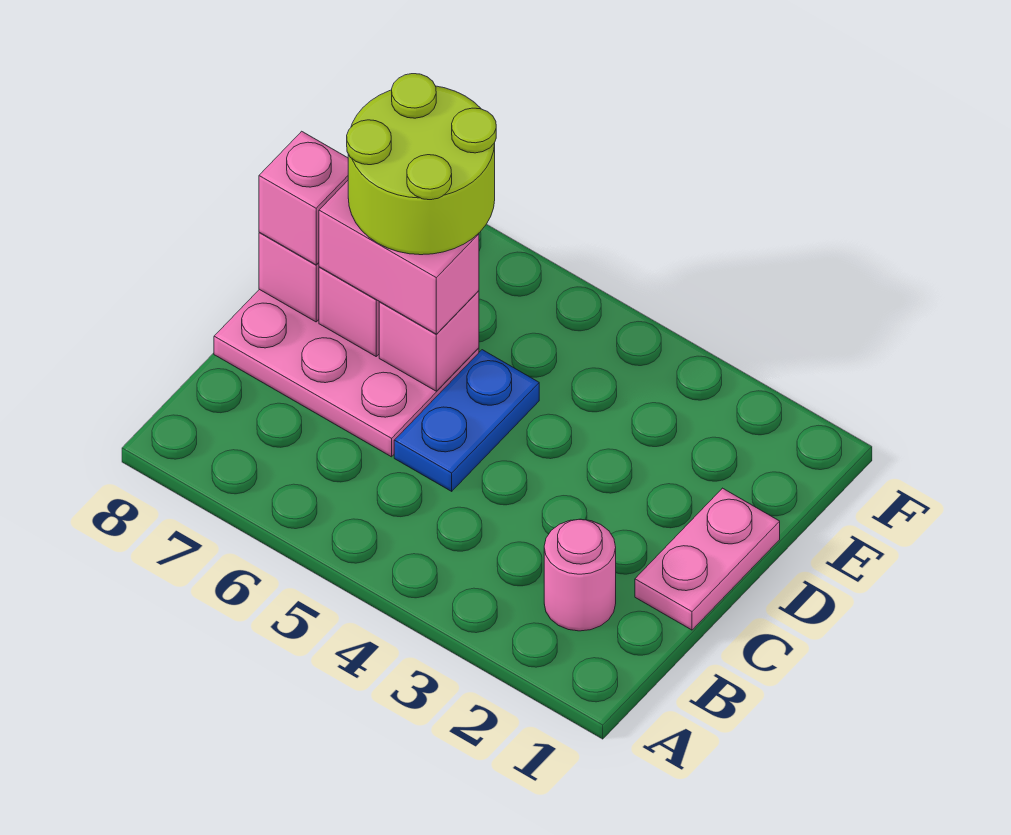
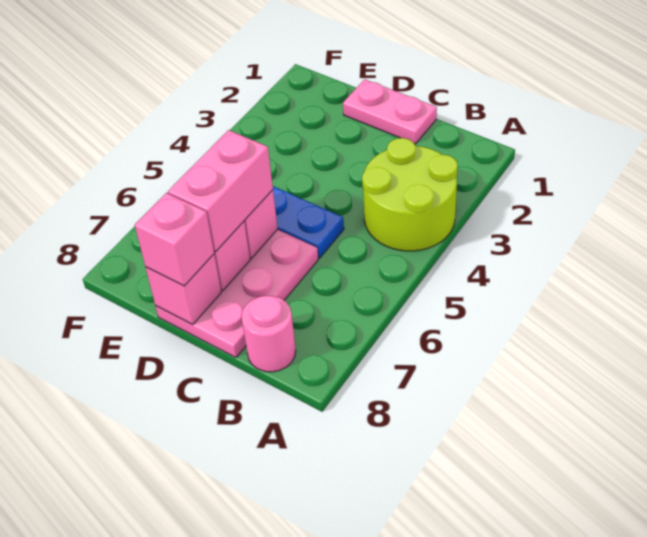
pink 1x1 round brick [544,519,616,631] -> pink 1x1 round brick moved to [241,296,296,372]
lime 2x2 round brick [347,74,496,255] -> lime 2x2 round brick moved to [362,138,458,251]

